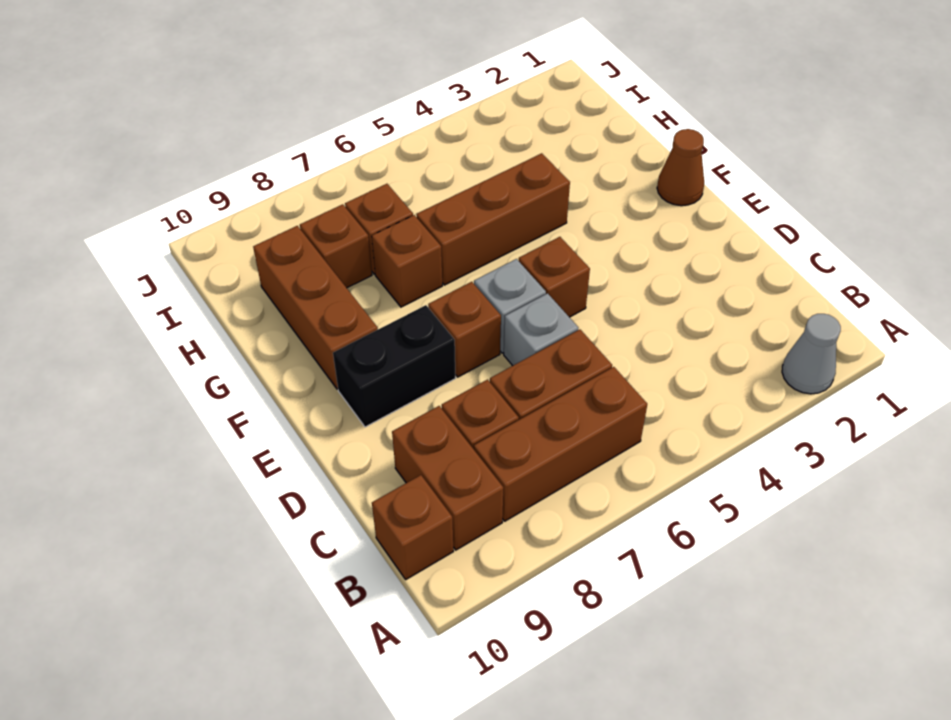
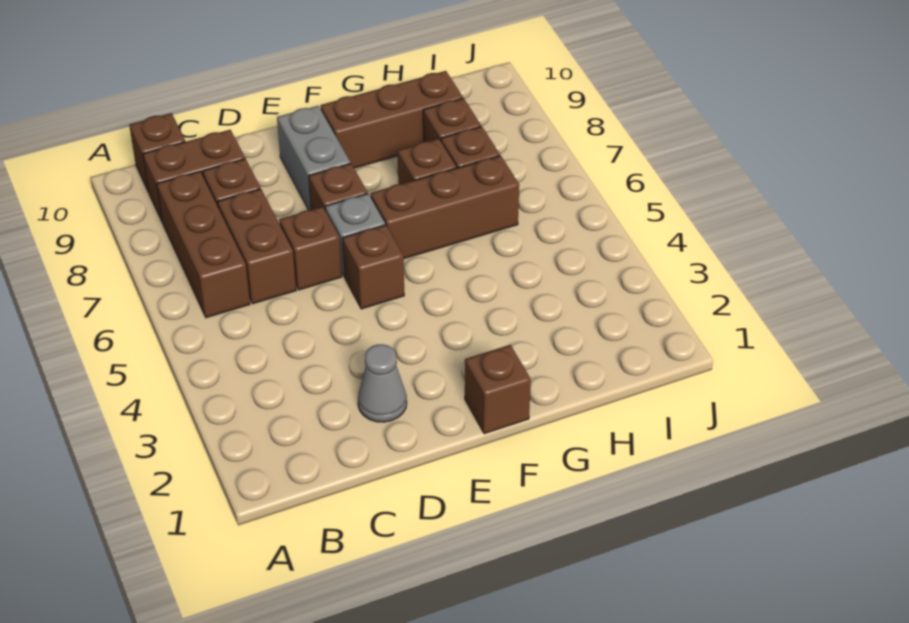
grey 1x1 cone [782,314,841,394] -> grey 1x1 cone moved to [358,344,407,422]
grey 1x1 brick [504,293,578,366] -> brown 1x1 brick [279,207,342,290]
black 1x2 brick [333,305,456,427] -> grey 1x2 brick [277,106,350,210]
brown 1x1 cone [657,129,704,206] -> brown 1x1 brick [465,345,531,434]
brown 1x3 brick [416,153,570,285] -> brown 1x3 brick turned to [371,156,519,259]

